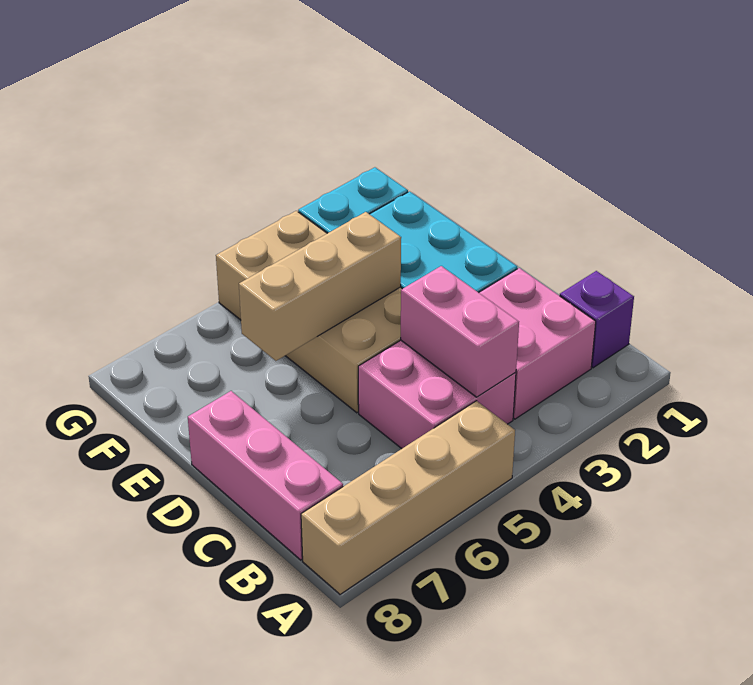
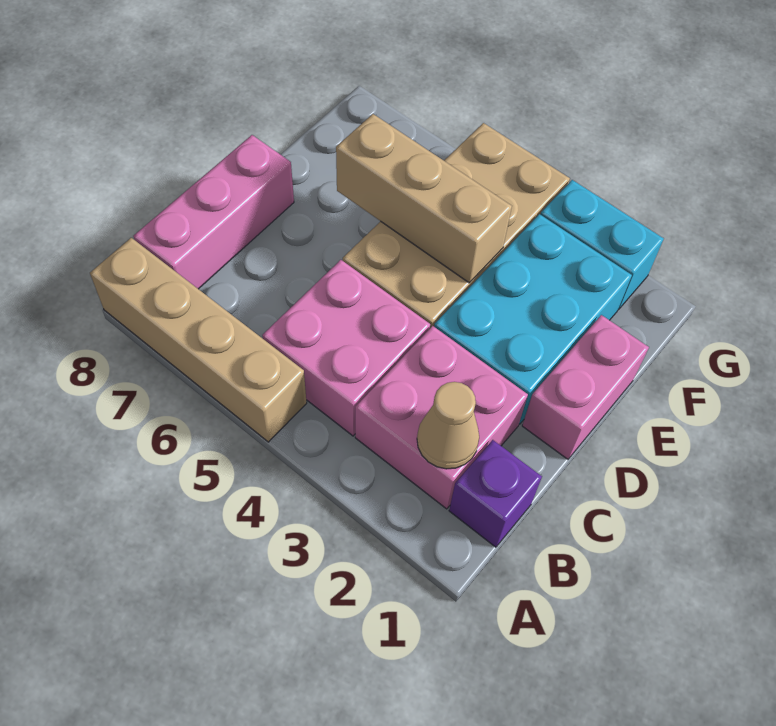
none -> tan 1x1 cone [417,382,479,469]
pink 1x2 brick [401,266,519,397] -> pink 1x2 brick moved to [522,315,649,459]

